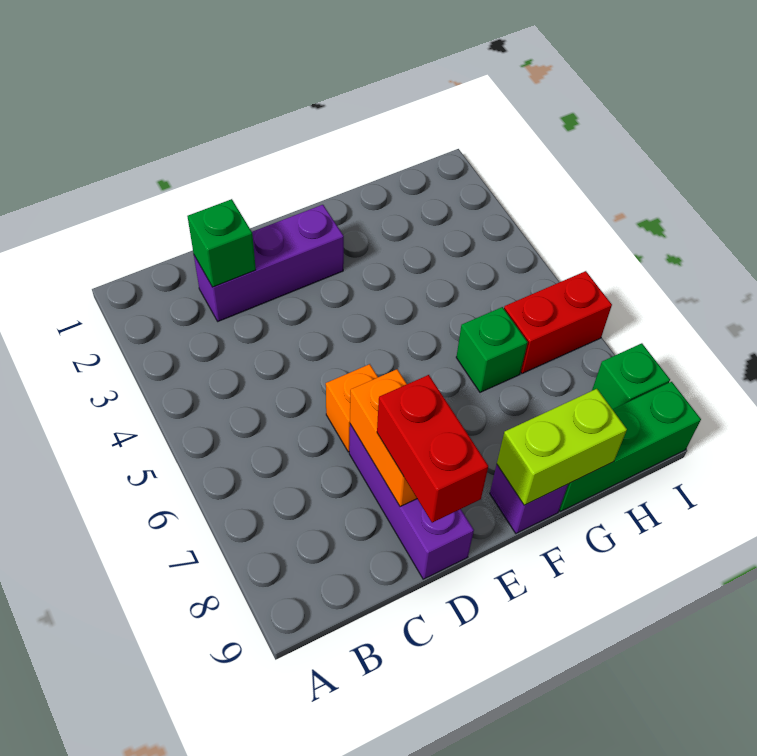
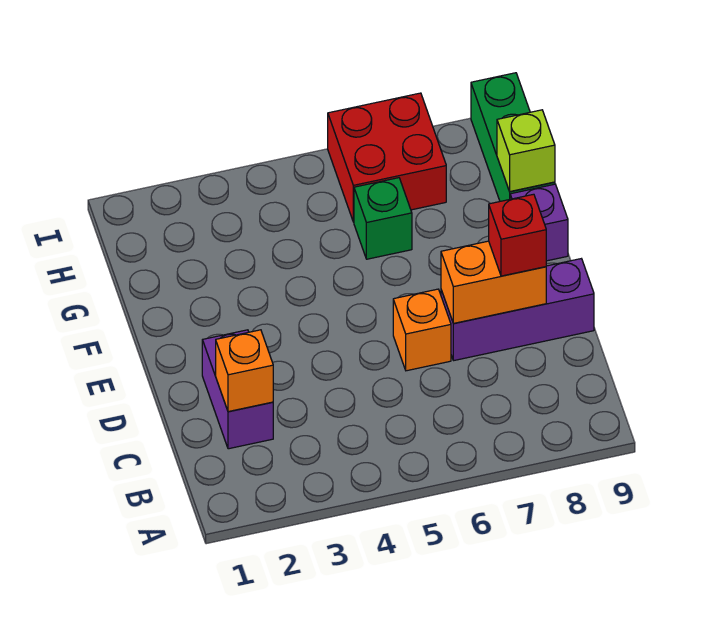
purple 1x3 brick [194,205,344,321] -> purple 1x2 brick [202,330,273,449]
green 1x1 brick [188,199,256,287] -> orange 1x1 brick [216,330,273,412]
red 1x2 brick [377,375,488,523] -> red 1x1 brick [489,194,546,276]
lime 1x2 brick [497,389,627,505] -> lime 1x1 brick [497,110,555,192]
red 1x2 brick [504,271,612,373] -> red 2x2 brick [328,93,446,222]
green 1x1 brick [592,343,670,409] -> none

